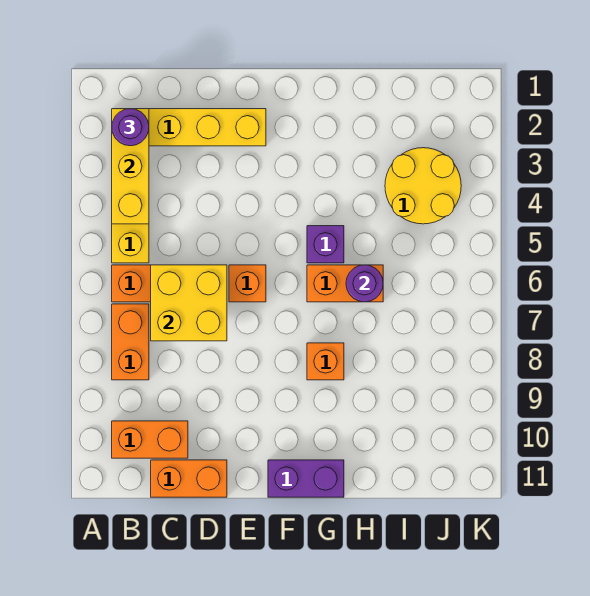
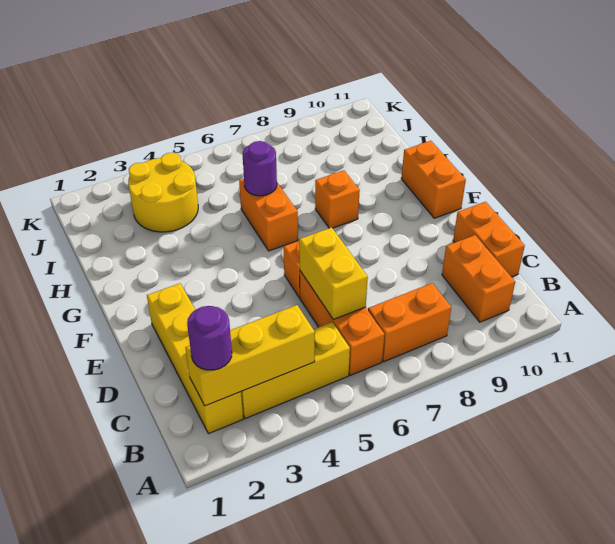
yellow 2x2 brick [151,265,227,341] -> yellow 1x2 brick [299,227,368,319]
purple 1x2 brick [268,460,344,497] -> orange 1x2 brick [401,141,466,218]
purple 1x1 brick [307,226,344,263] -> none

